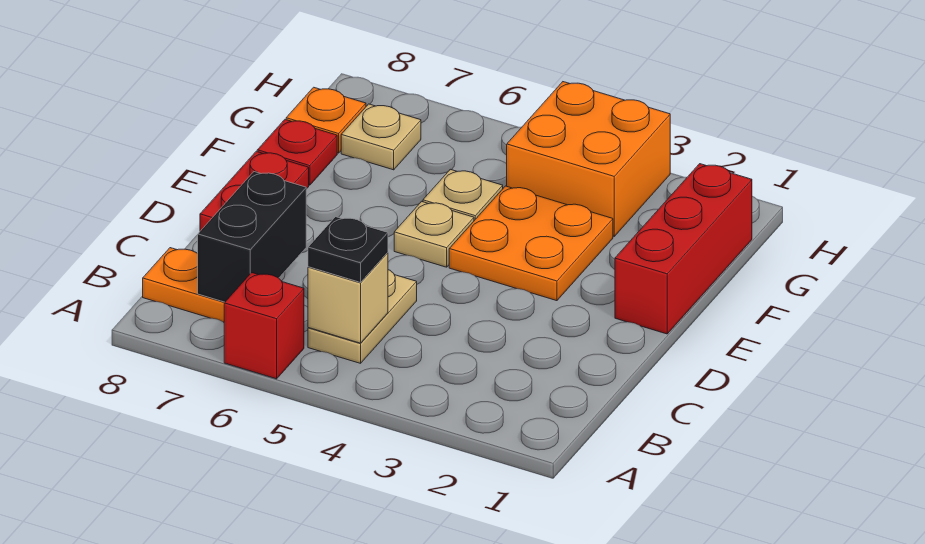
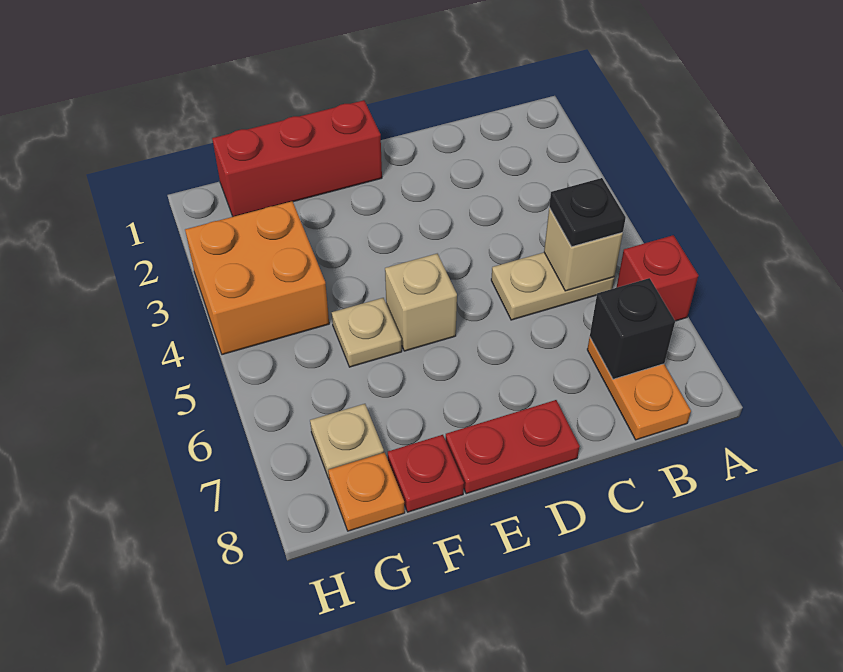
black 1x2 brick [198,172,306,302] -> black 1x1 brick [590,278,675,379]
orange 2x2 plate [449,186,613,301] -> none
tan 1x1 plate [394,201,474,267] -> tan 1x1 brick [385,254,457,351]

